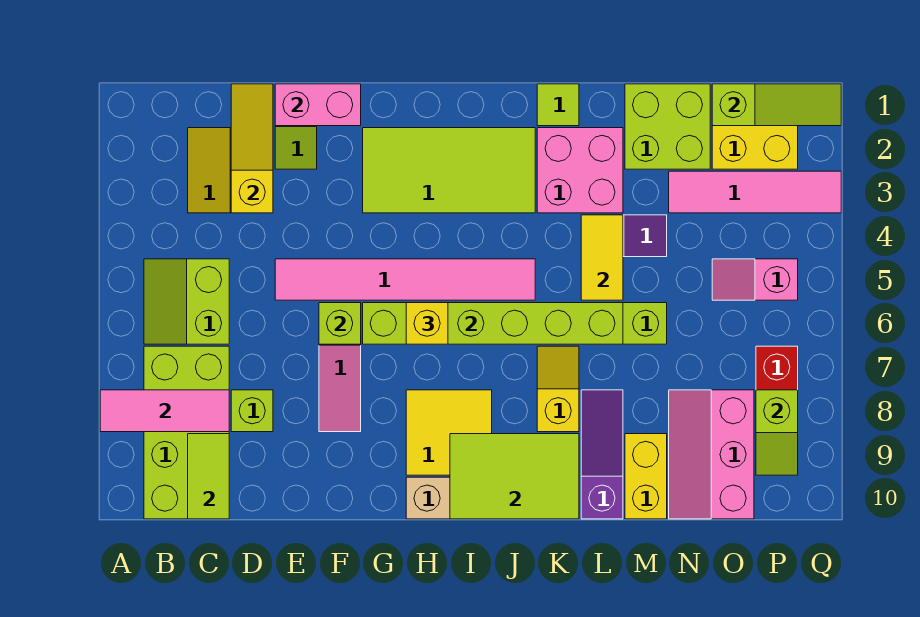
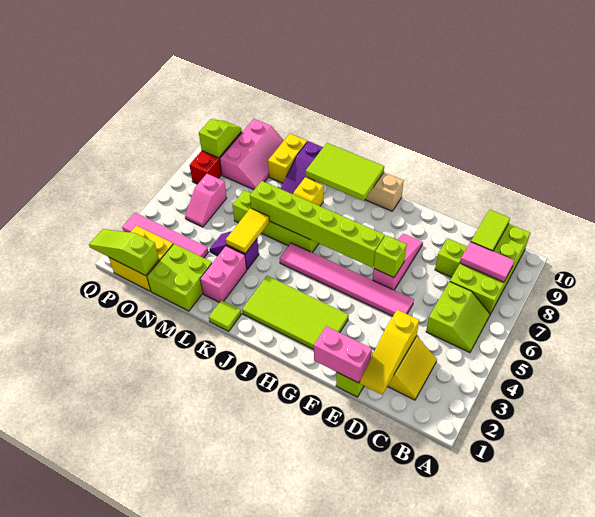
pink 1x3 tile [100,390,229,432] -> pink 1x2 tile [460,242,514,282]
yellow 1x1 brick [406,303,448,344] -> none
yellow 2x2 tile [406,390,492,475] -> none
pink 2x2 brick [537,128,623,213] -> pink 1x2 brick [200,246,247,302]
pink 1x2 slope [712,259,798,300] -> pink 1x2 slope turned to [185,174,227,227]

